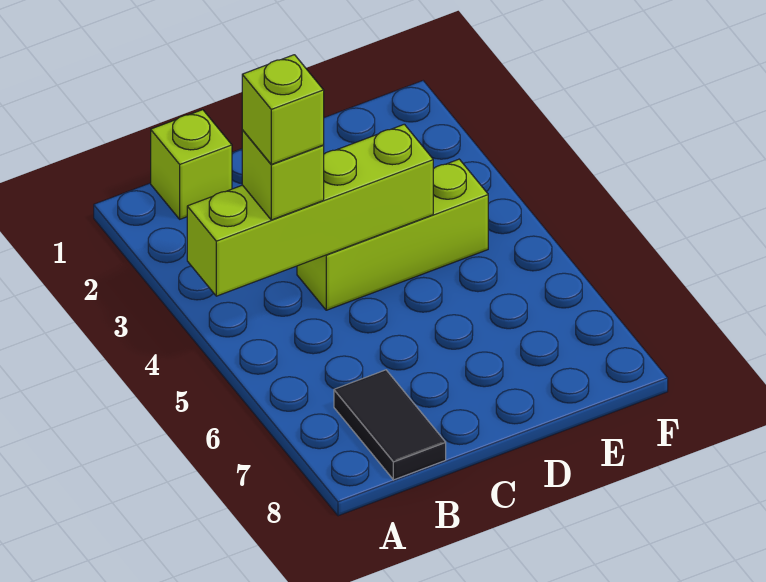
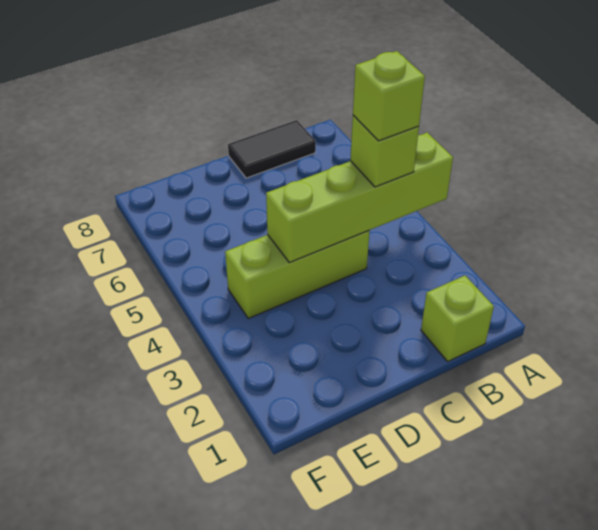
black 1x2 tile [334,370,446,480] -> black 1x2 tile turned to [228,120,316,178]

